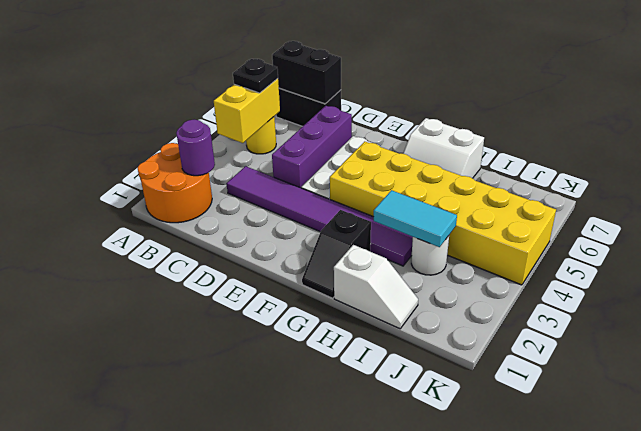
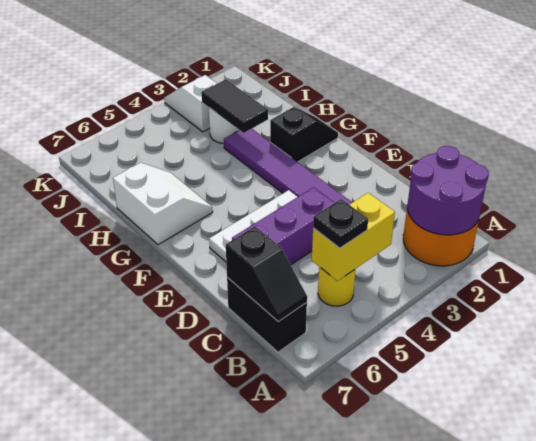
purple 1x1 round brick [176,120,215,176] -> purple 2x2 round brick [407,146,489,235]
black 1x2 brick [272,41,341,104] -> black 1x2 slope [226,227,307,322]
yellow 2x6 brick [330,142,556,285] -> none
white 1x2 slope [334,245,418,329] -> white 1x2 slope moved to [164,75,217,132]
cyan 1x2 tile [374,190,457,247] -> black 1x2 tile [201,79,268,133]

